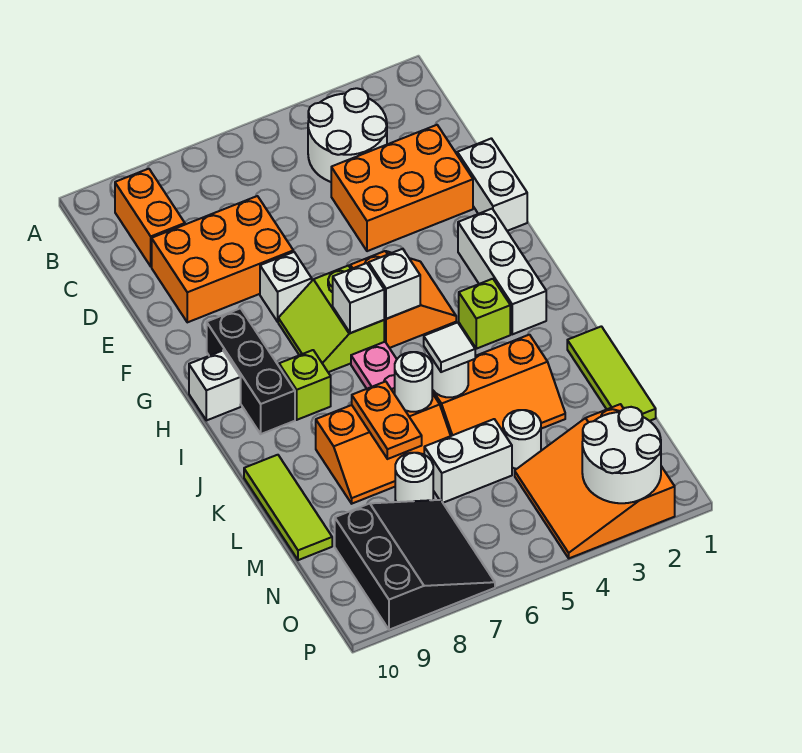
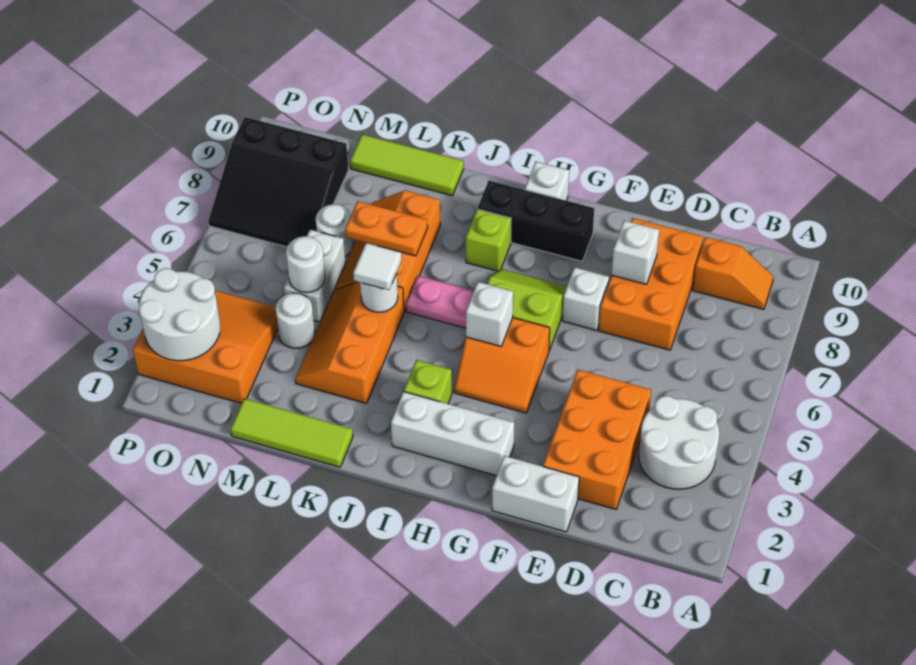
orange 1x2 brick [115,169,185,266] -> orange 1x2 slope [693,237,774,309]
white 1x1 brick [333,263,384,333] -> white 1x1 brick moved to [612,221,659,284]
white 1x1 round brick [395,352,432,412] -> white 1x1 round brick moved to [286,236,325,293]

